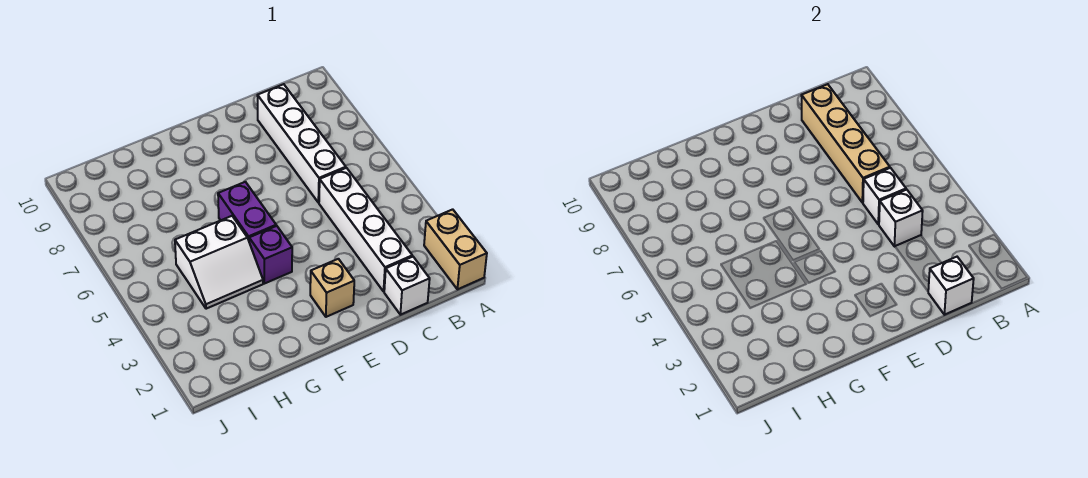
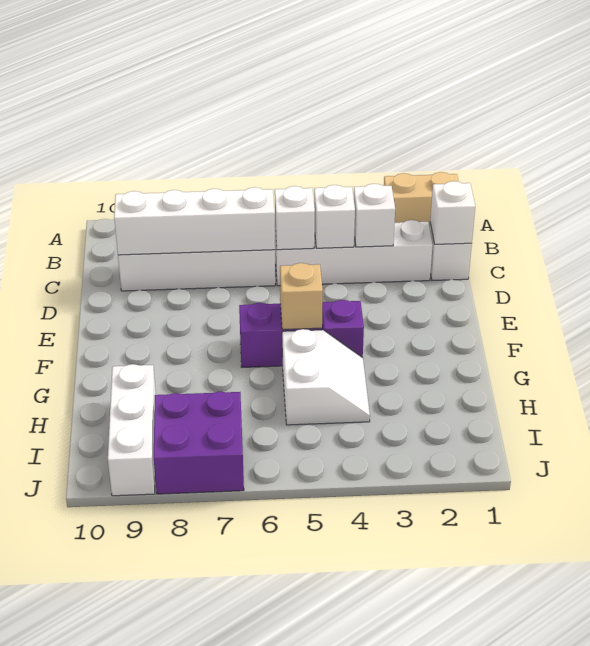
none -> white 1x1 brick [354,184,395,247]
tan 1x4 brick [801,84,890,203] -> white 1x4 brick [114,187,275,255]
tan 1x1 brick [310,259,354,317] -> tan 1x1 brick moved to [280,263,323,330]
none -> white 1x3 brick [108,364,156,496]
none -> purple 2x2 brick [154,391,244,494]

